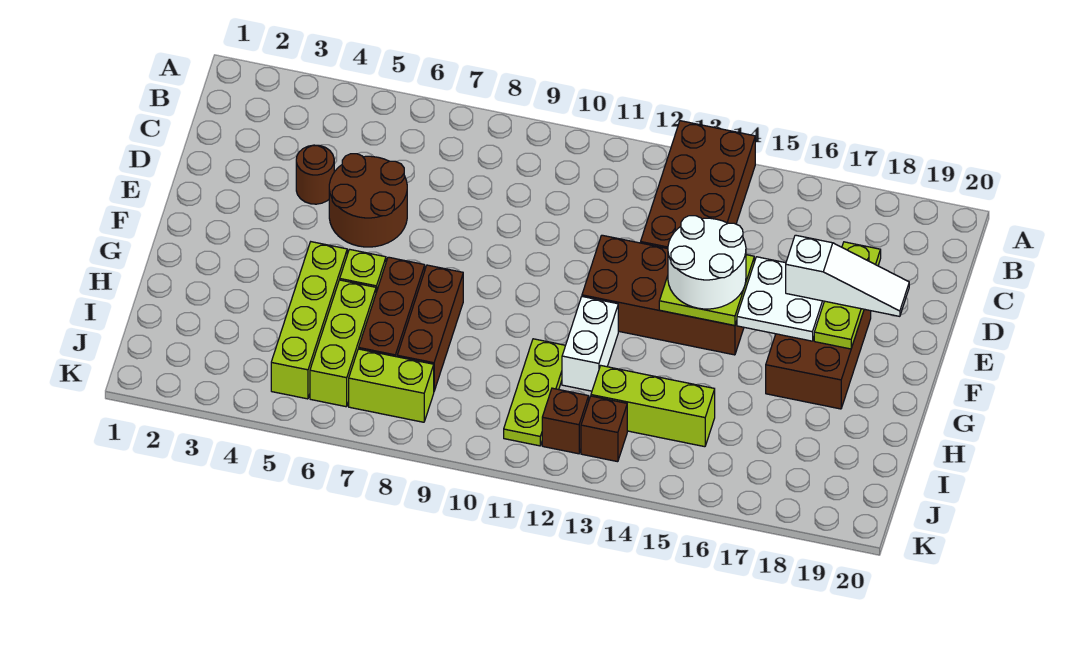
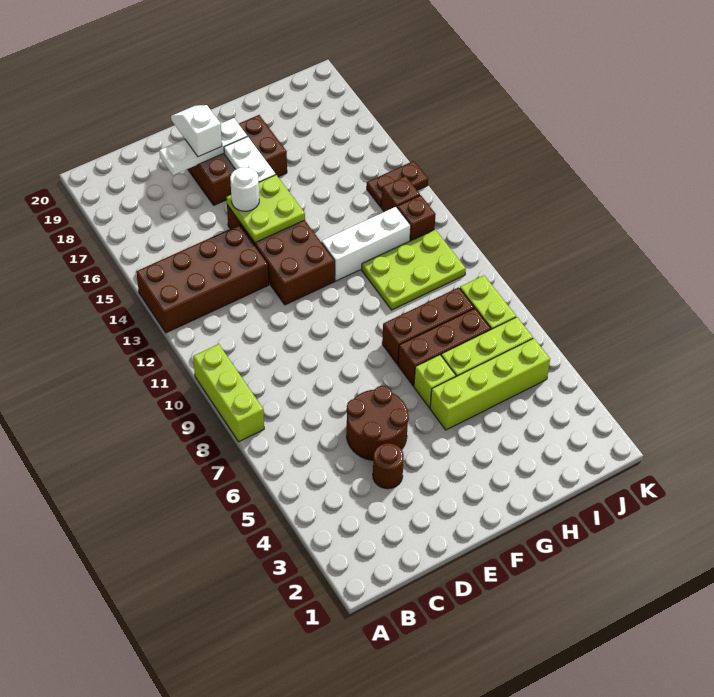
lime 1x3 plate [814,242,881,349] -> white 1x3 plate [159,118,247,175]
white 2x2 round brick [668,216,746,309] -> white 1x1 round brick [230,167,259,211]
white 2x2 plate [737,257,824,341] -> white 1x2 plate [224,137,276,182]
white 1x3 slope [786,235,909,316] -> white 1x2 slope [171,105,222,157]
white 1x2 brick [562,297,618,391] -> white 1x3 brick [322,207,411,281]
lime 1x3 plate [504,339,565,446] -> lime 2x3 plate [362,229,466,310]
lime 1x3 brick [591,366,715,447] -> lime 1x3 brick moved to [193,344,264,442]
none -> brown 1x2 plate [367,161,428,207]

